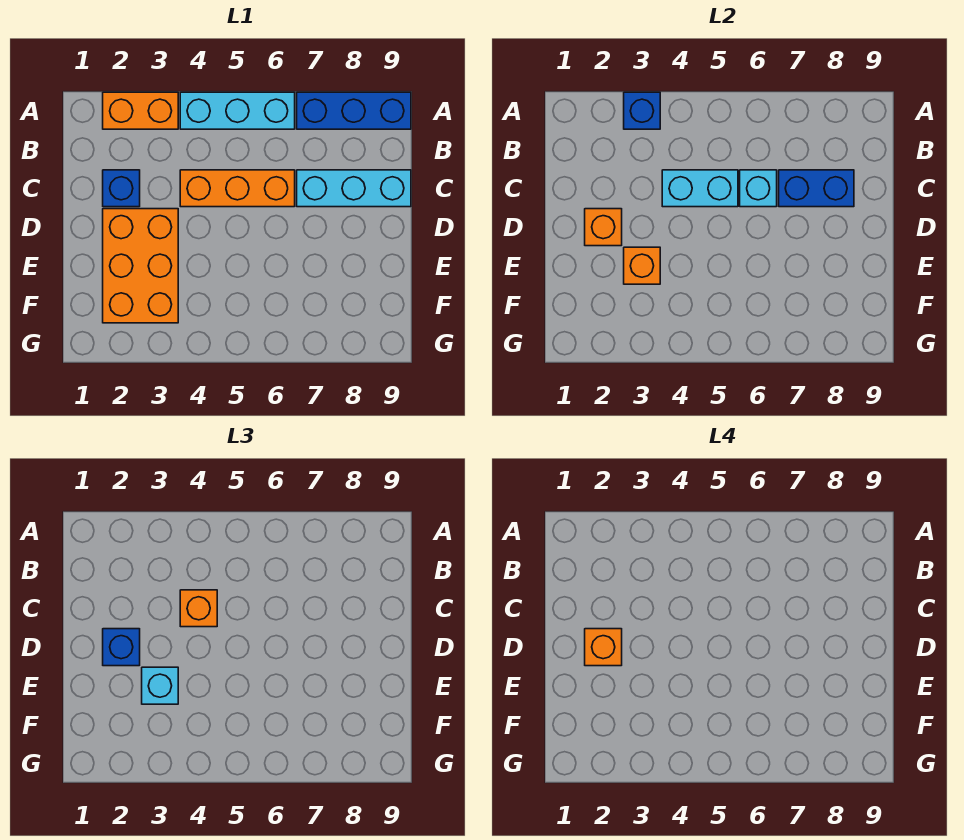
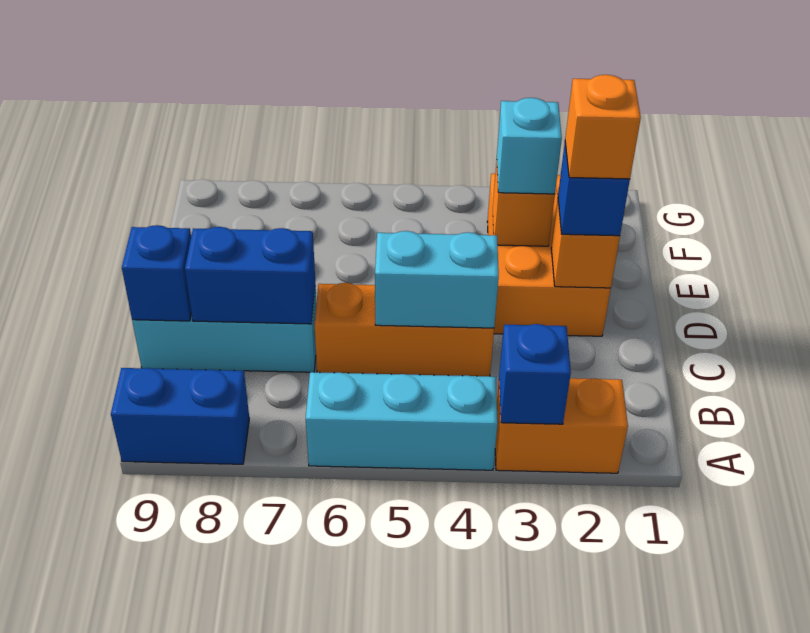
blue 1x3 brick [297,92,411,129] -> blue 1x2 brick [111,368,249,464]
blue 1x1 brick [103,170,140,207] -> blue 1x1 brick moved to [122,225,191,321]
orange 1x1 brick [180,590,217,627] -> none
cyan 1x1 brick [740,170,777,207] -> none

